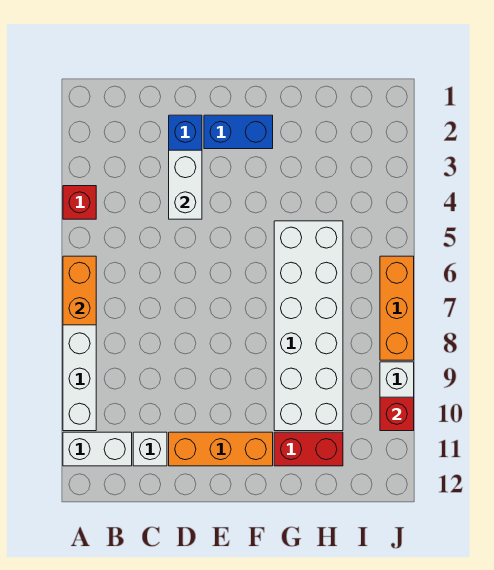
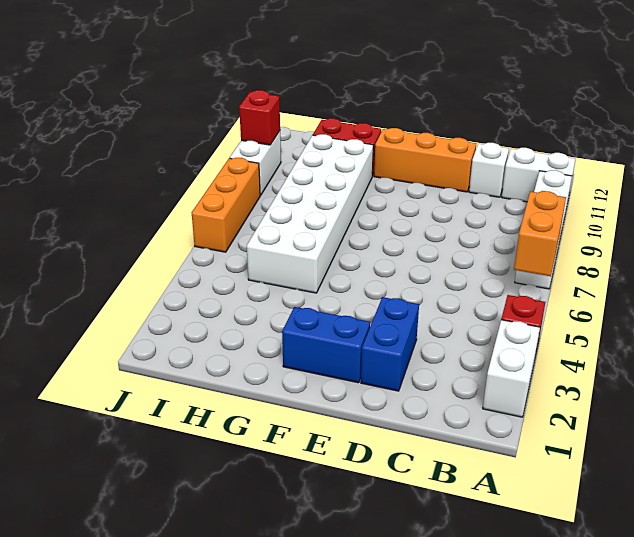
white 1x2 brick [169,150,202,219] -> white 1x2 brick moved to [483,320,540,417]

